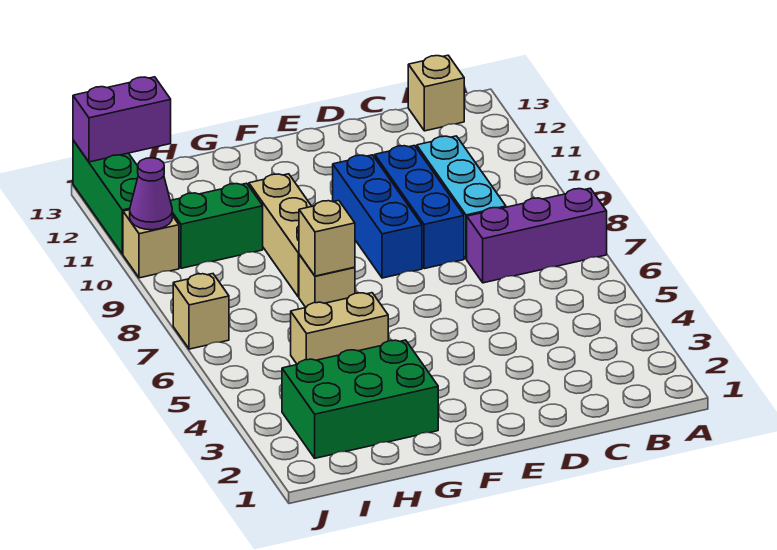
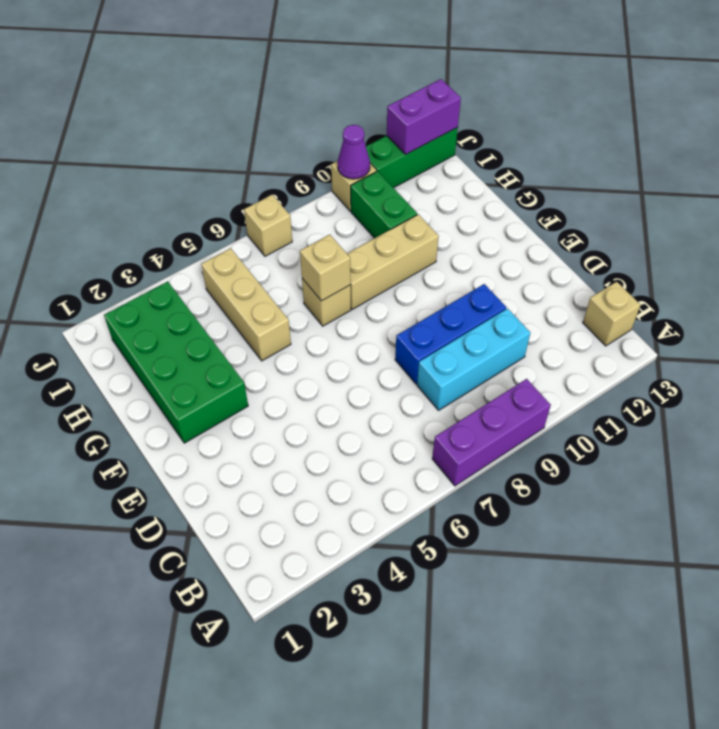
purple 1x3 brick [467,188,607,283] -> purple 1x3 brick turned to [432,379,551,486]
blue 1x3 brick [333,155,422,278] -> none
green 2x3 brick [282,340,438,458] -> green 2x4 brick [104,281,248,443]
tan 1x2 brick [291,293,388,364] -> tan 1x3 brick [201,248,291,361]
purple 1x2 brick [73,77,171,162] -> purple 1x2 brick turned to [387,79,461,154]

